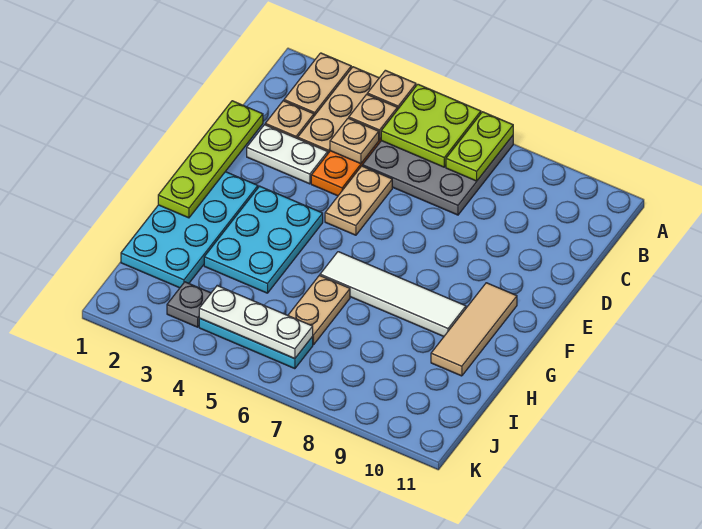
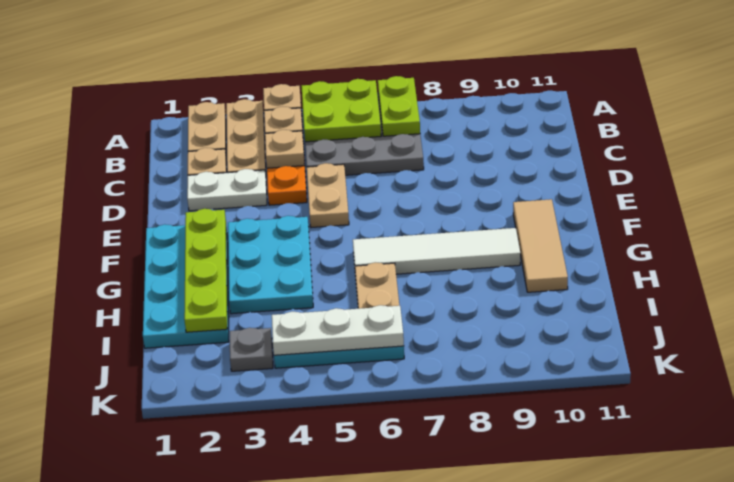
lime 1x4 plate [158,101,263,218] -> lime 1x4 plate moved to [184,209,227,332]

